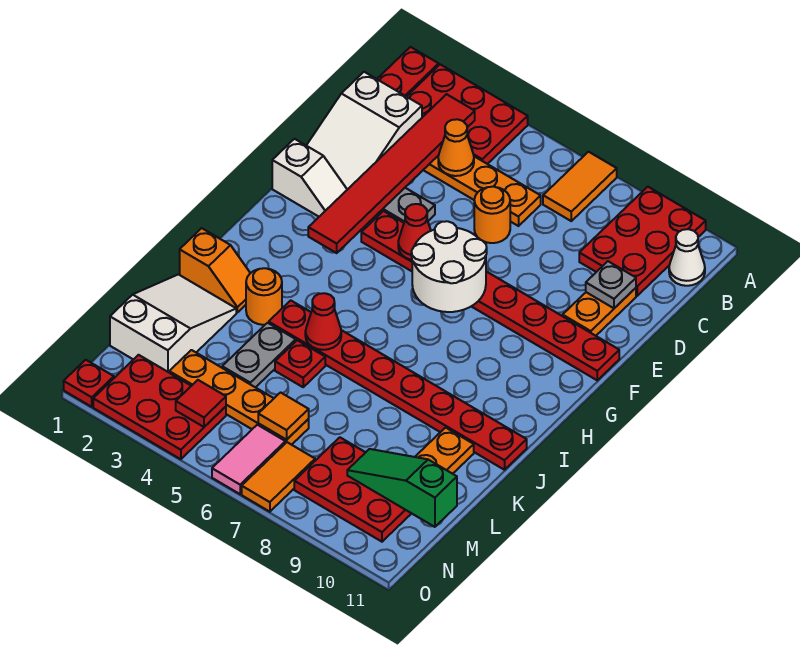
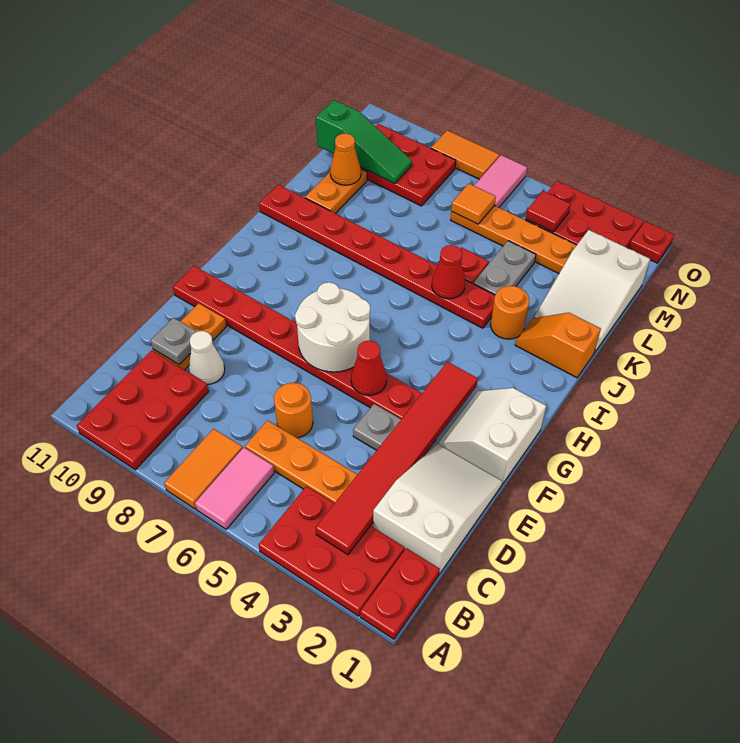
none -> pink 1x2 tile [195,448,274,529]
white 1x1 cone [669,229,705,286] -> white 1x1 cone moved to [189,331,225,385]
orange 1x1 cone [438,119,474,176] -> orange 1x1 cone moved to [330,133,361,185]
white 1x2 slope [272,139,347,217] -> white 2x2 slope [439,388,546,484]
orange 1x2 tile [242,442,315,512] -> orange 1x2 tile turned to [431,130,500,179]

